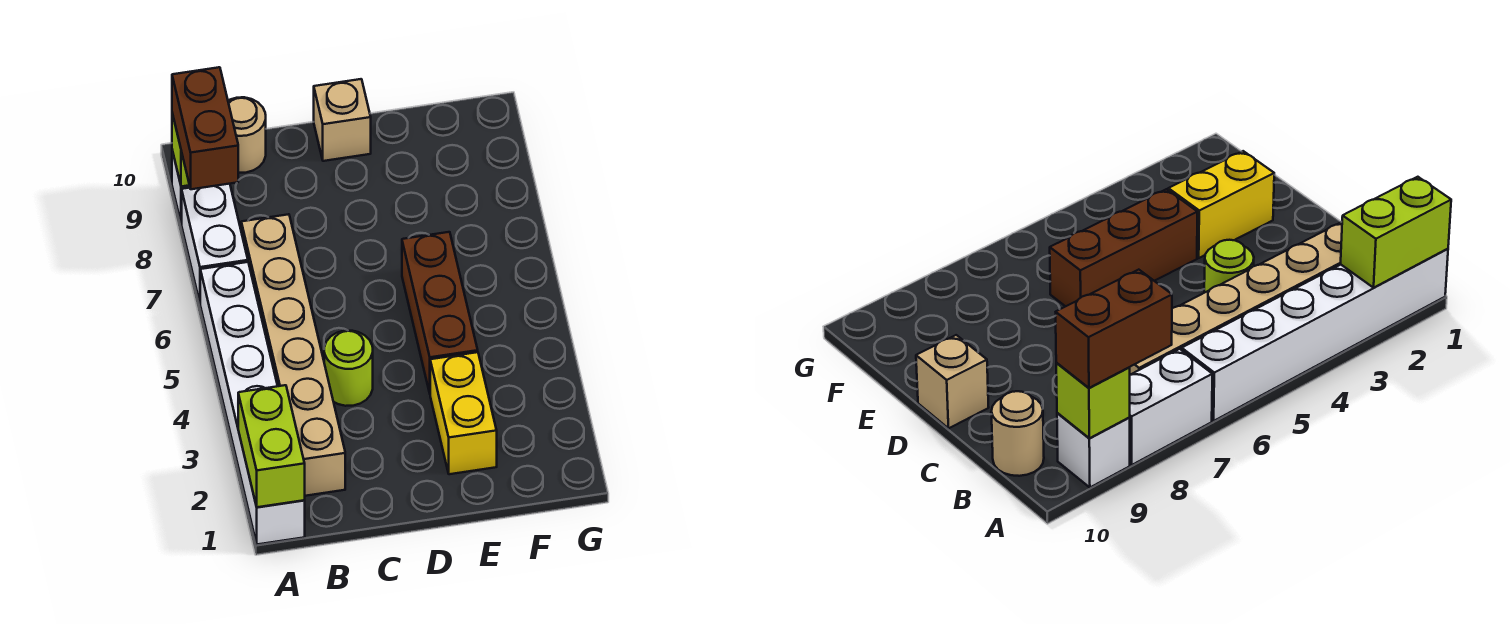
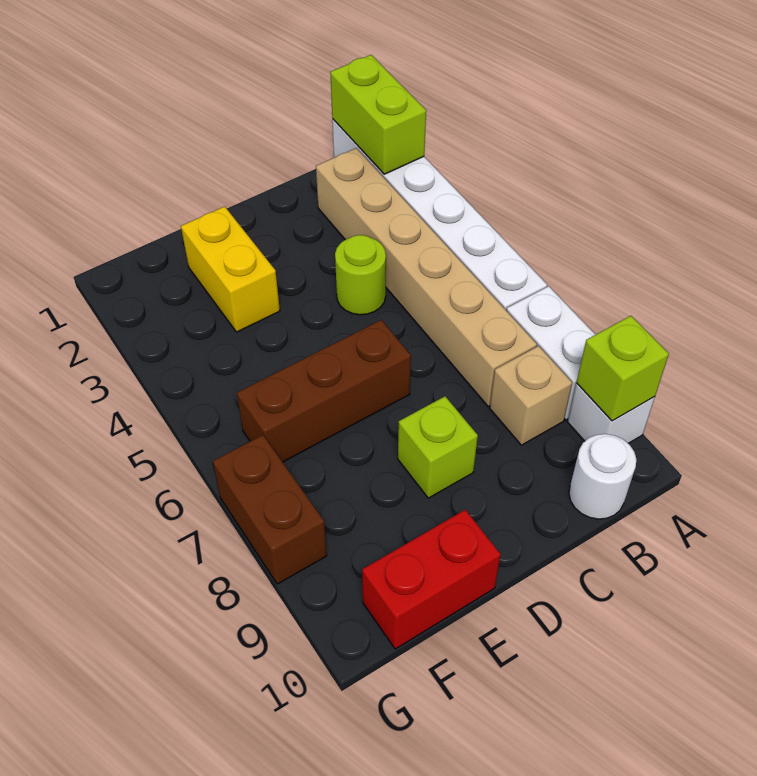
brown 1x2 brick [172,67,238,189] -> brown 1x2 brick moved to [213,435,327,584]
tan 1x1 round brick [228,97,266,173] -> white 1x1 round brick [569,434,636,519]
none -> lime 1x1 brick [398,396,478,498]
tan 1x1 brick [314,79,371,161] -> tan 1x1 brick moved to [490,346,572,445]
brown 1x3 brick [402,232,478,393] -> brown 1x3 brick turned to [237,320,411,462]
none -> red 1x2 brick [362,510,501,649]

